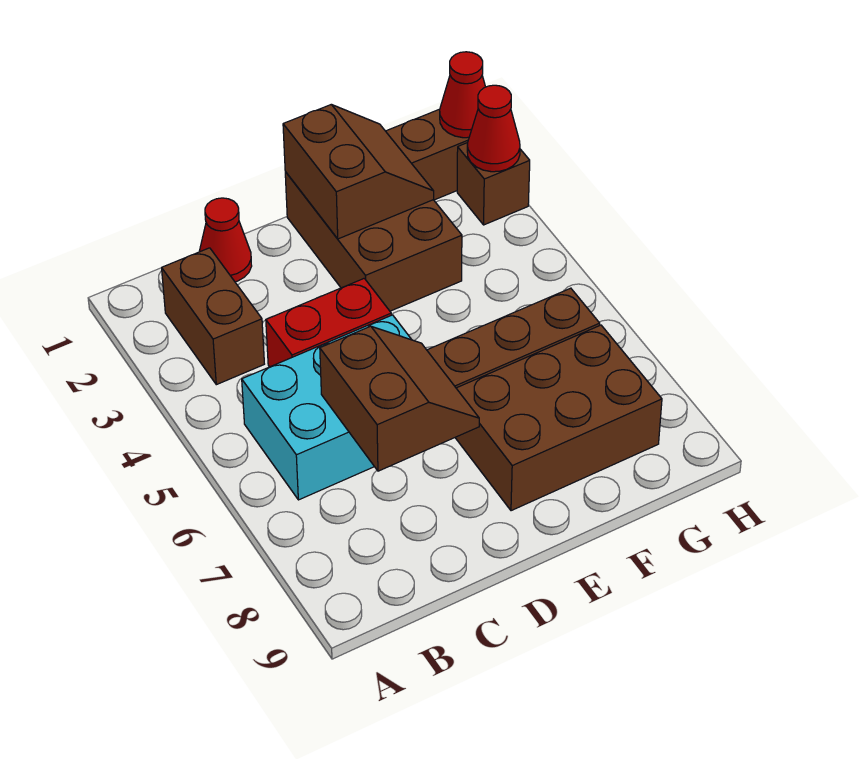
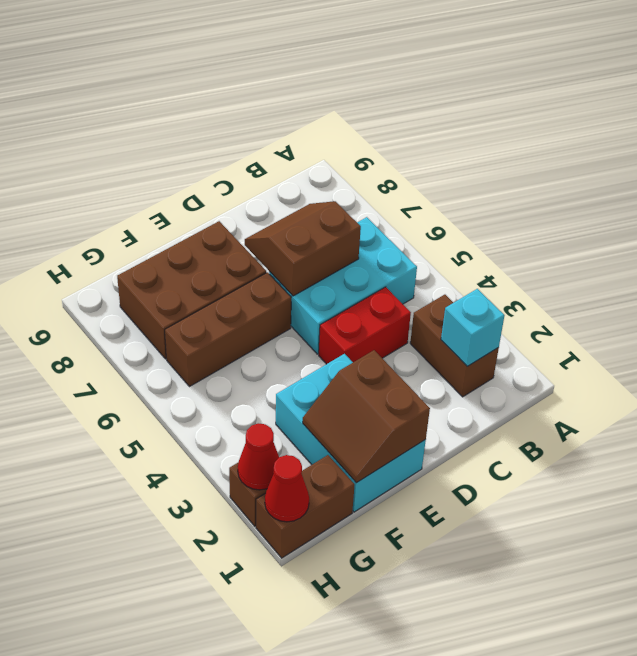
none -> cyan 1x1 brick [441,289,505,366]
red 1x1 cone [199,198,252,282] -> none
brown 2x2 slope [320,326,479,471] -> brown 2x2 slope turned to [245,201,361,296]
brown 2x3 brick [285,172,462,311] -> cyan 2x3 brick [276,354,426,512]

